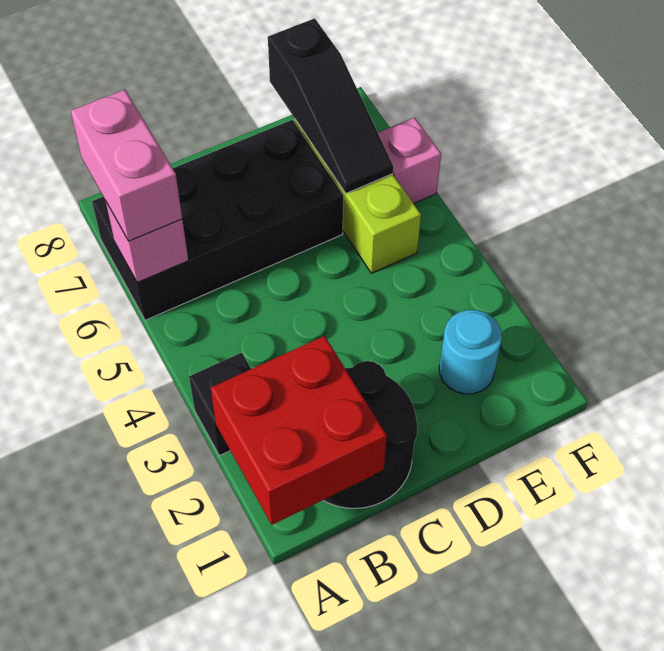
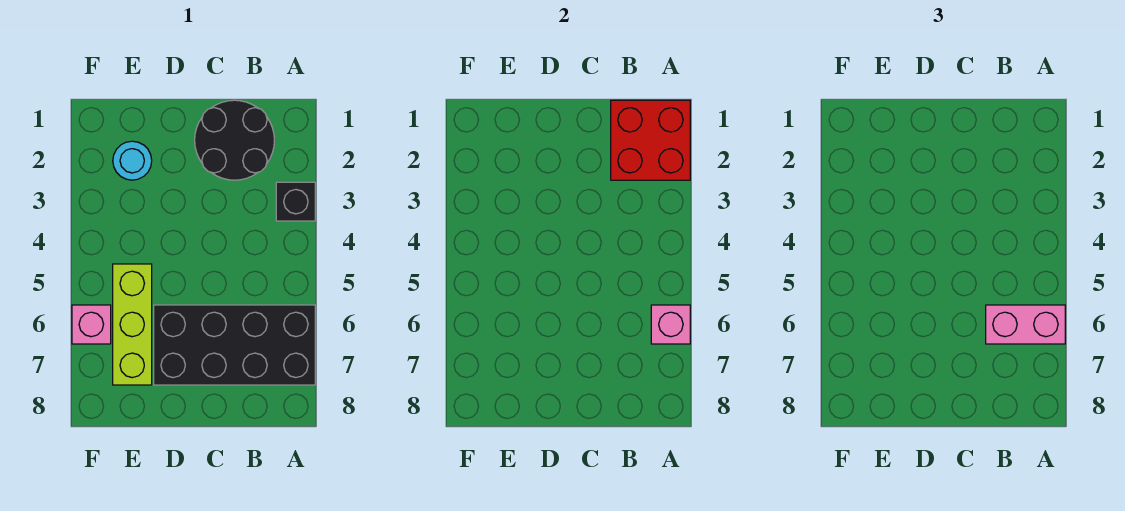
pink 1x2 brick [71,90,182,241] -> pink 1x2 brick turned to [986,305,1065,344]
black 1x3 slope [268,18,393,193] -> none

